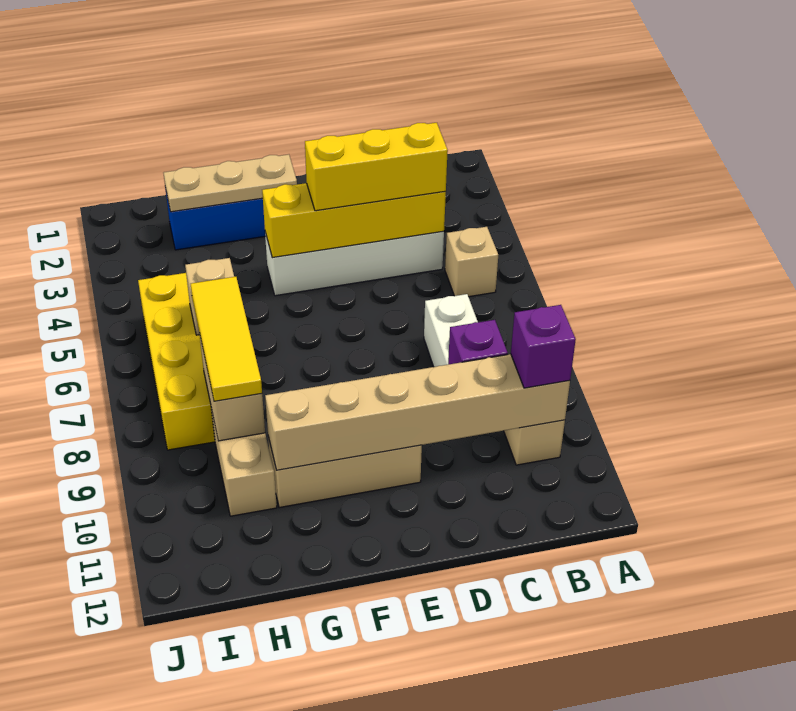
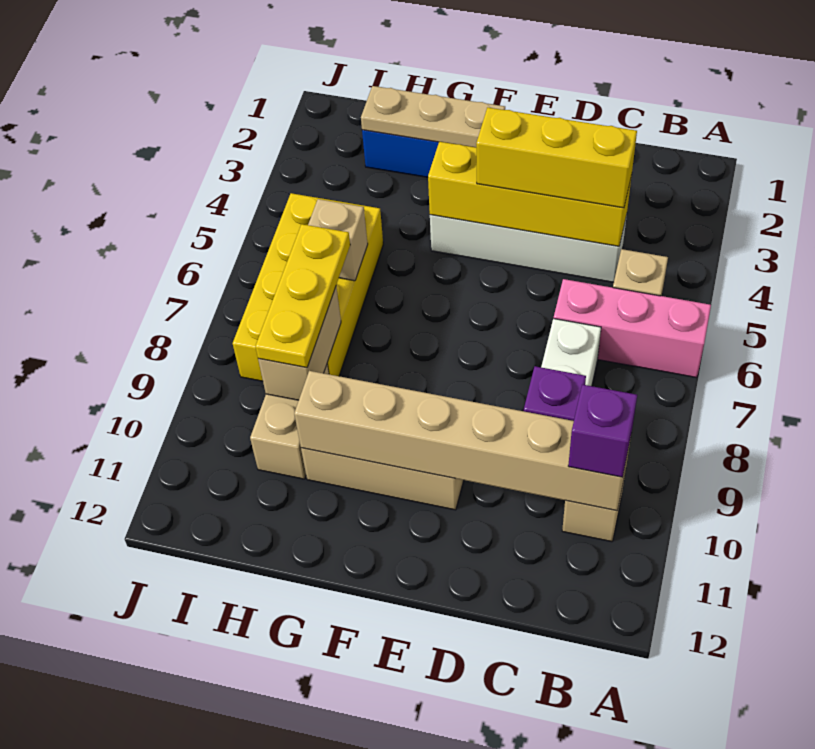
none -> pink 1x3 brick [554,279,711,378]
yellow 1x3 tile [191,277,262,401] -> yellow 1x3 plate [255,224,350,368]

